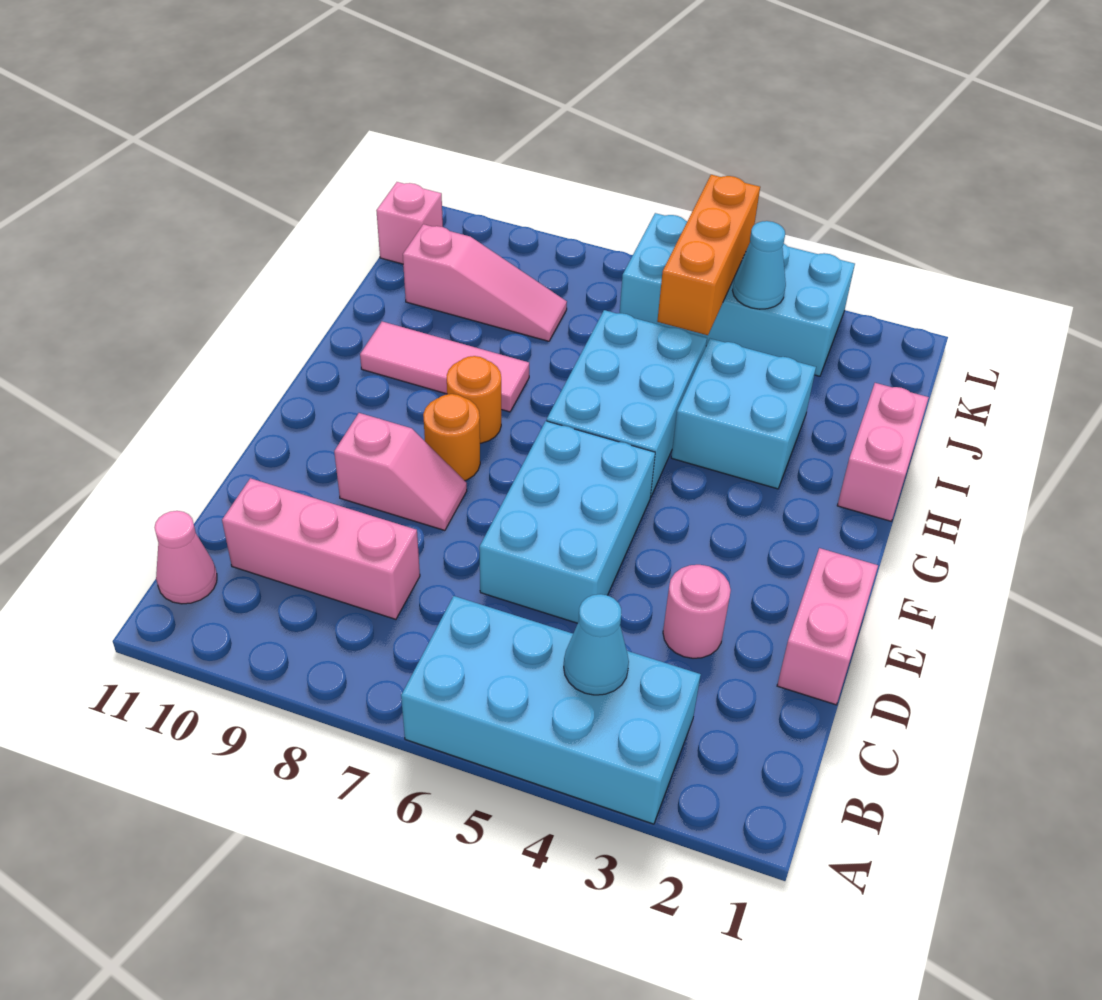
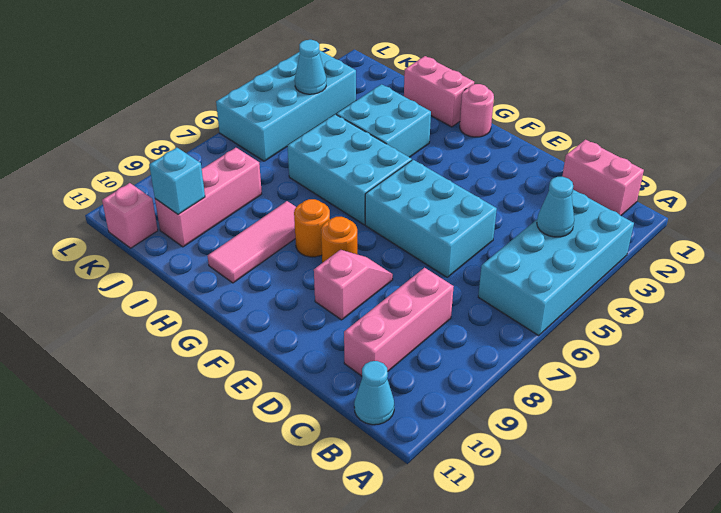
pink 1x1 cone [154,511,217,604] -> cyan 1x1 cone [354,361,394,425]
pink 1x2 brick [777,548,878,705] -> pink 1x2 brick moved to [562,140,644,216]
pink 1x1 round brick [663,565,731,658] -> pink 1x1 round brick moved to [460,84,494,137]
orange 1x3 brick [657,175,760,335] -> none
pink 1x3 slope [403,224,567,341] -> pink 1x3 brick [155,148,262,247]
none -> cyan 1x1 brick [149,148,205,214]

